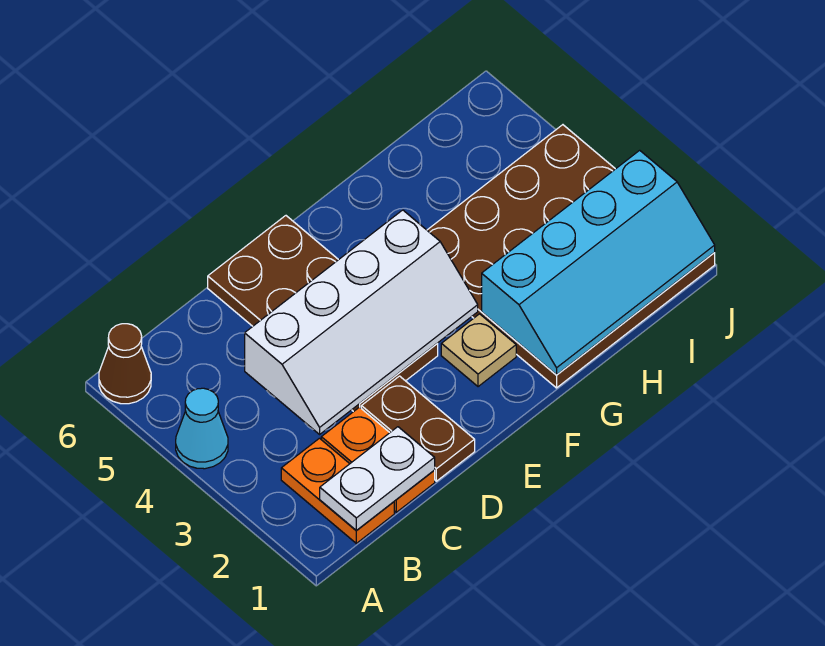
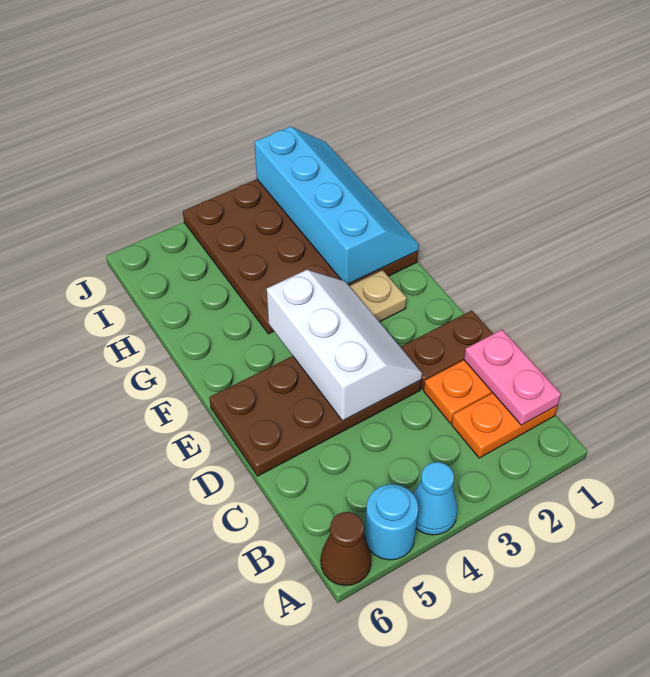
none -> cyan 1x1 round brick [365,484,418,560]
white 1x2 plate [320,427,435,530] -> pink 1x2 plate [464,330,561,425]
white 2x4 slope [245,210,478,434] -> white 2x3 slope [267,270,422,421]

